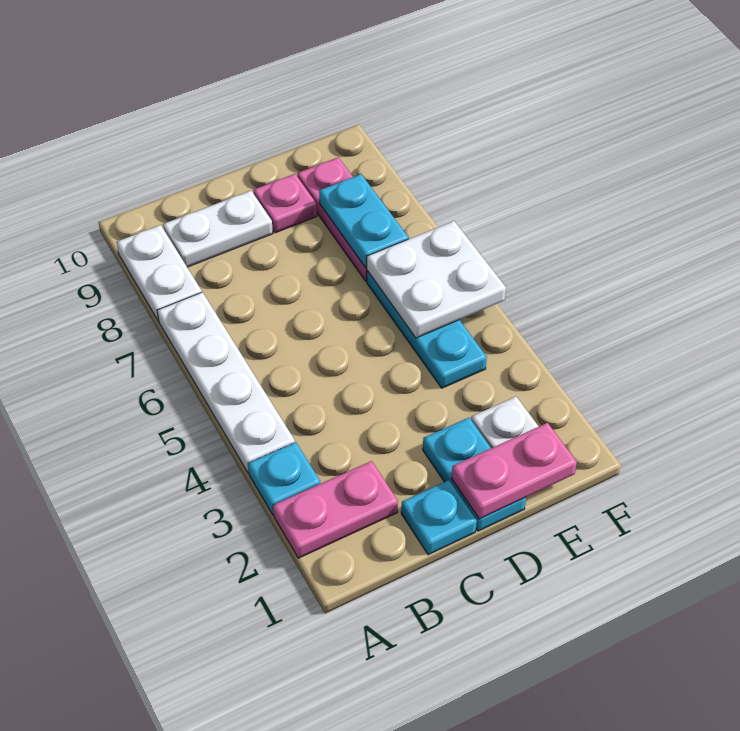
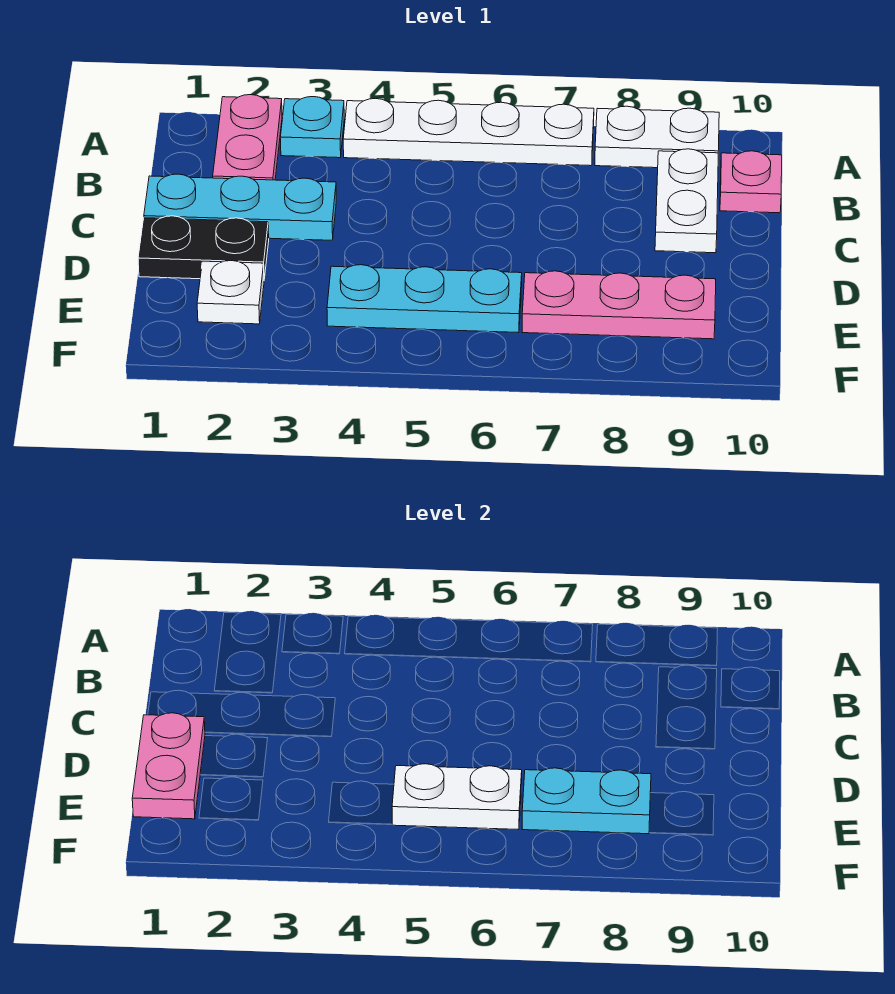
cyan 1x1 plate [401,480,477,555] -> cyan 1x3 plate [144,174,336,240]
cyan 1x2 plate [423,418,526,531] -> black 1x2 plate [138,216,269,279]
pink 1x1 plate [253,174,317,233] -> pink 1x1 plate moved to [720,151,782,213]
white 2x2 plate [366,221,506,338] -> white 1x2 plate [392,764,522,830]

